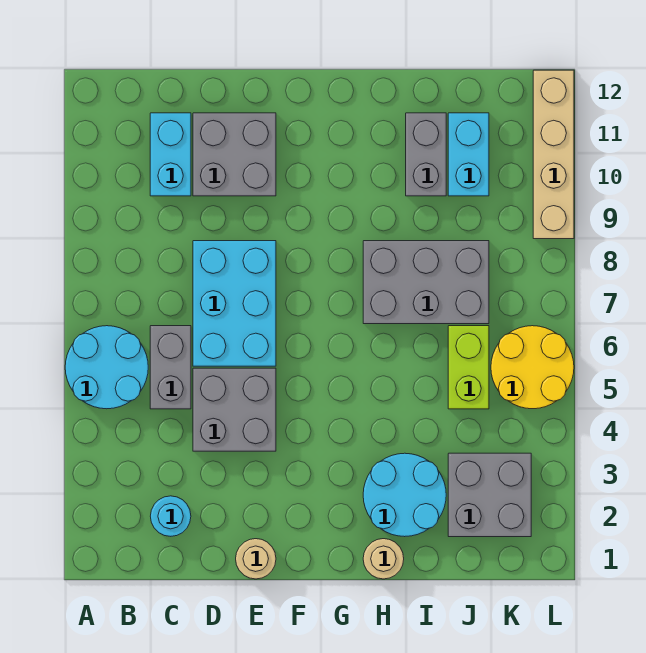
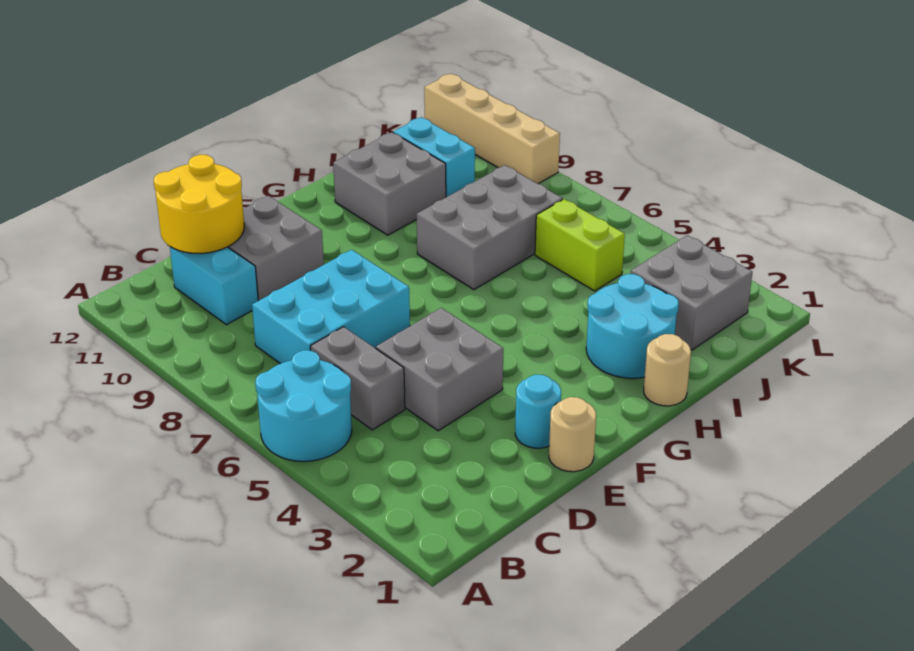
cyan 1x1 round brick [150,496,191,536] -> cyan 1x1 round brick moved to [515,375,561,448]
cyan 2x3 brick [193,241,276,366] -> cyan 2x3 brick turned to [252,250,410,364]
grey 1x2 brick [406,113,446,196] -> grey 2x2 brick [333,132,446,235]
yellow 2x2 round brick [491,326,574,409] -> yellow 2x2 round brick moved to [154,155,244,253]

